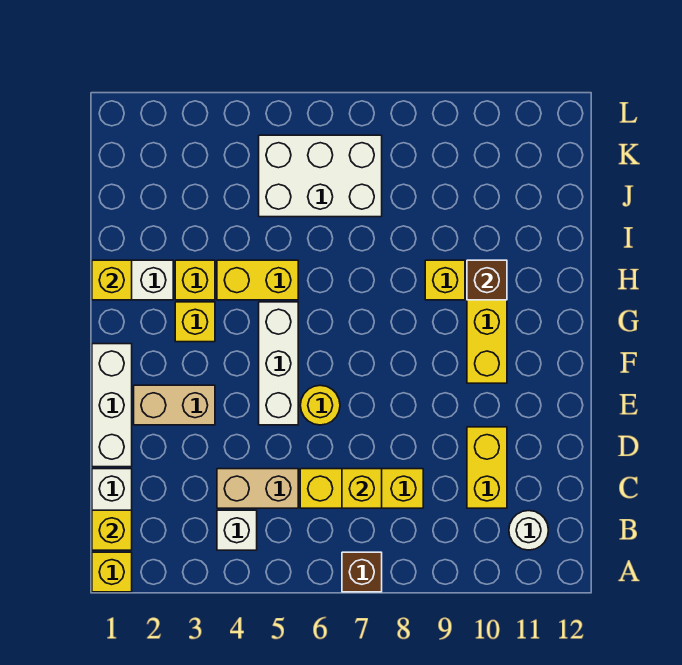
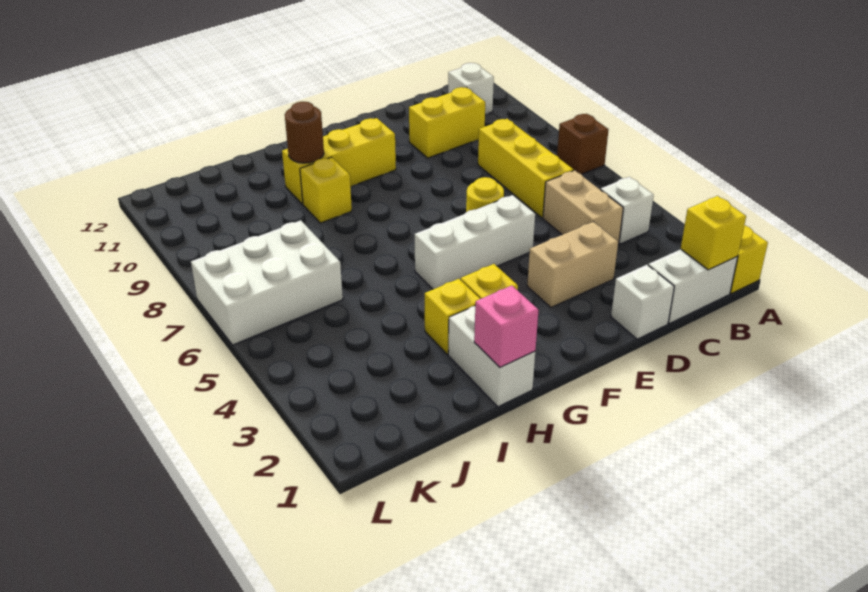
white 1x1 round brick [509,511,548,550] -> white 1x1 brick [448,63,494,114]
yellow 1x1 brick [342,469,382,508] -> none
white 1x3 brick [92,344,132,467] -> white 1x1 brick [611,265,674,339]
tan 1x2 brick [134,385,215,425] -> tan 1x2 brick turned to [527,222,618,308]
yellow 1x1 brick [92,260,132,300] -> pink 1x1 brick [474,285,539,367]
yellow 1x2 brick [217,260,298,300] -> none
brown 1x1 brick [467,260,507,300] -> brown 1x1 round brick [285,102,324,163]
white 2x3 brick [259,135,382,217] -> white 2x3 brick turned to [191,220,343,345]

